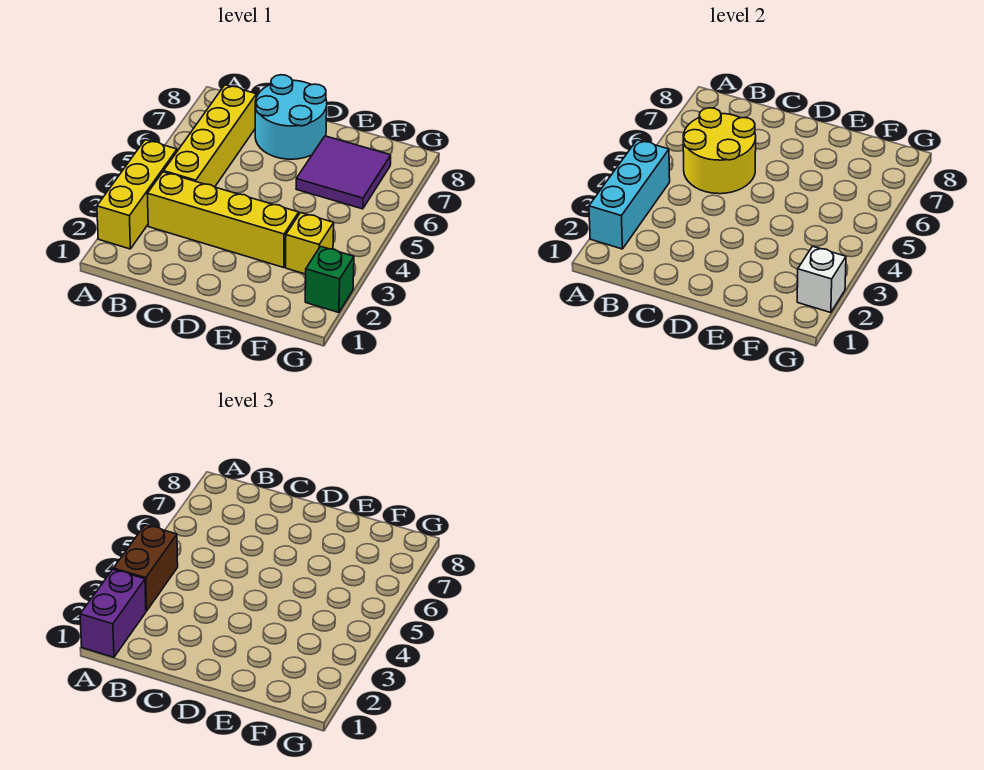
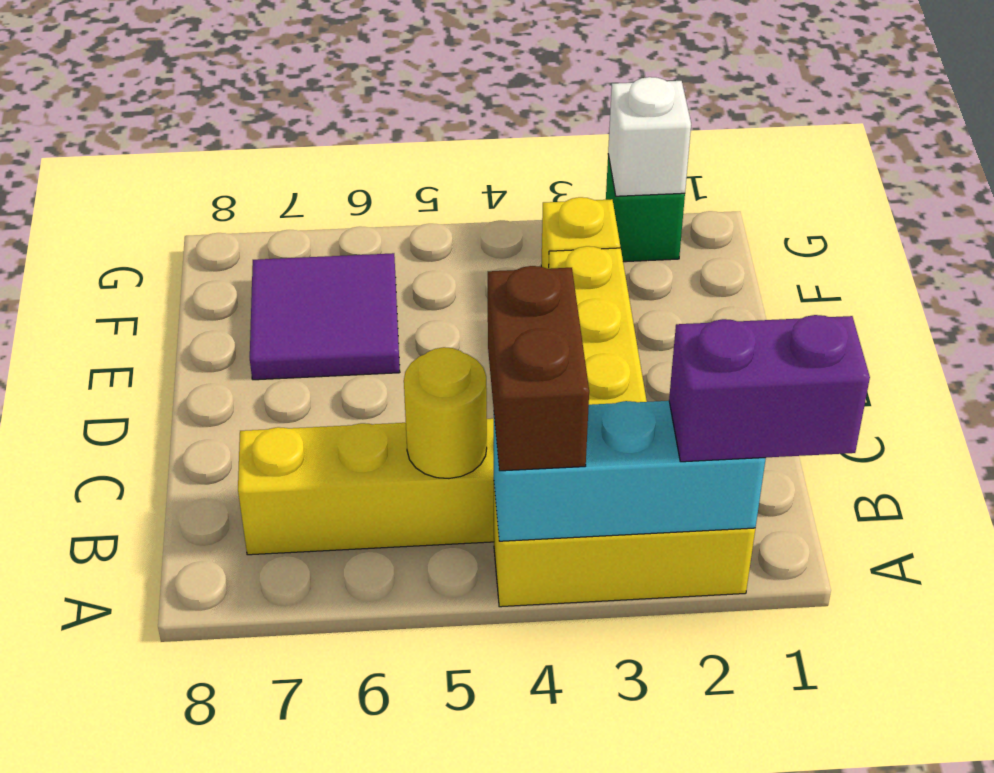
brown 1x2 brick [113,525,178,611] -> brown 1x2 brick turned to [488,266,589,471]
yellow 2x2 round brick [683,108,756,194] -> yellow 1x1 round brick [404,347,487,478]
cyan 2x2 round brick [255,75,327,159] -> none

